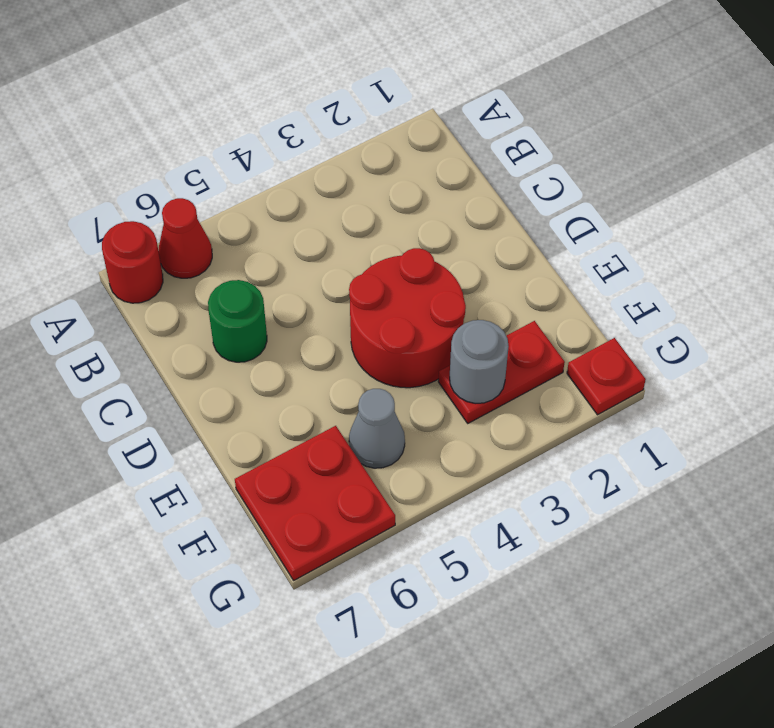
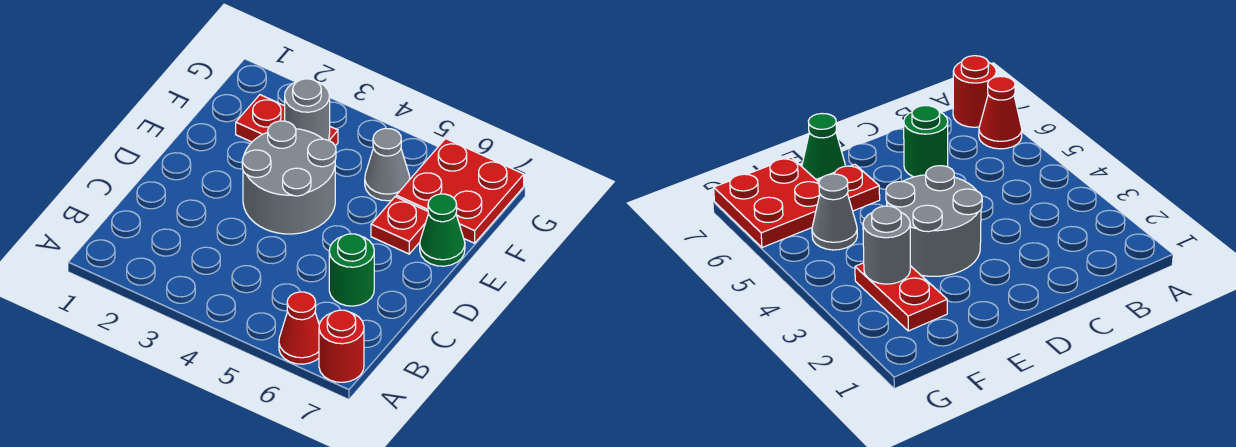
red 2x2 round brick [349,248,466,388] -> grey 2x2 round brick [242,121,336,234]
none -> green 1x1 cone [420,194,465,266]
red 1x1 plate [567,338,646,415] -> red 1x1 plate moved to [371,197,429,254]

